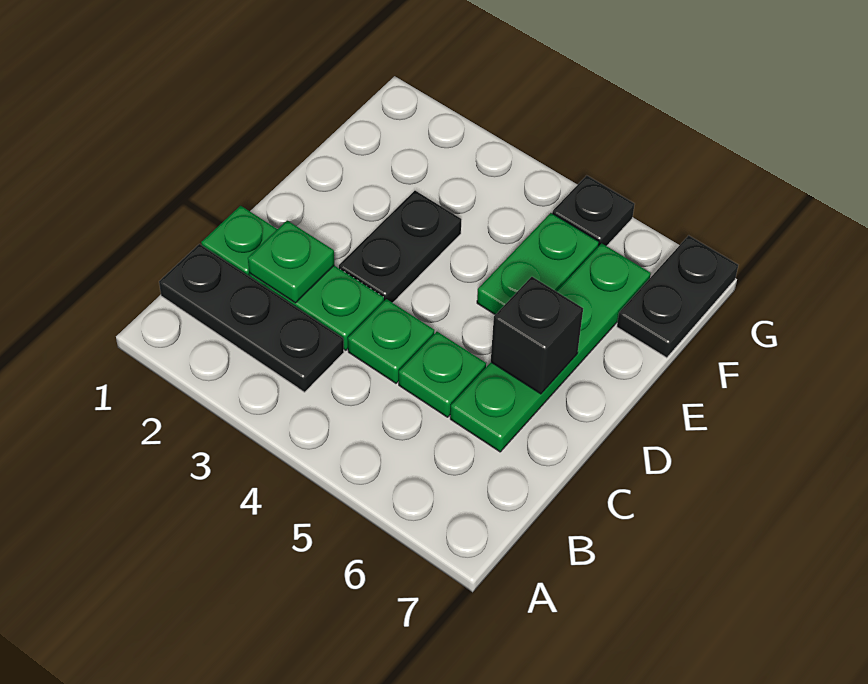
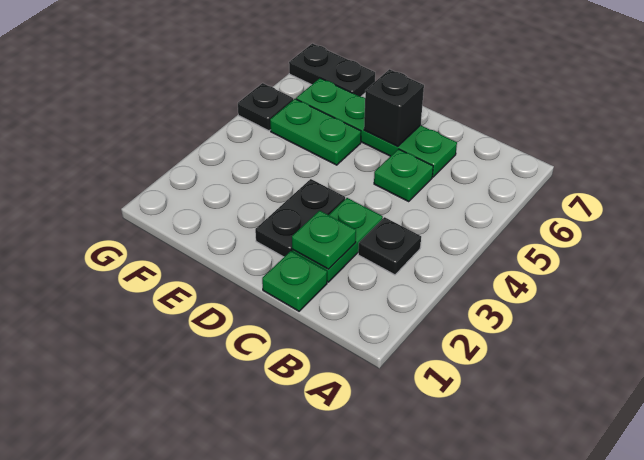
black 1x3 plate [159,244,344,392] -> black 1x1 plate [358,217,421,275]
green 1x1 plate [348,299,434,383] -> none
black 1x2 plate [339,191,462,303] -> black 1x2 plate turned to [255,179,345,257]

